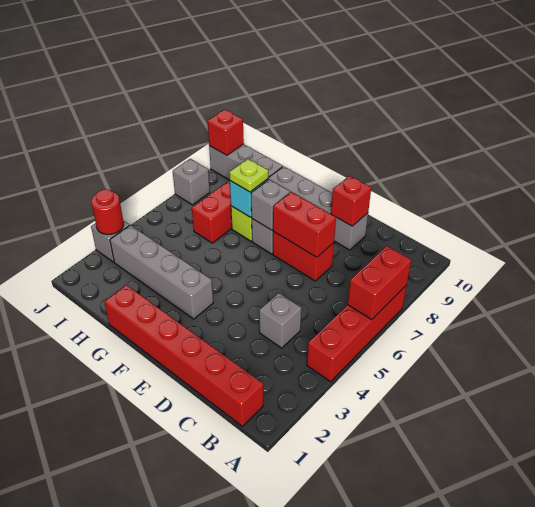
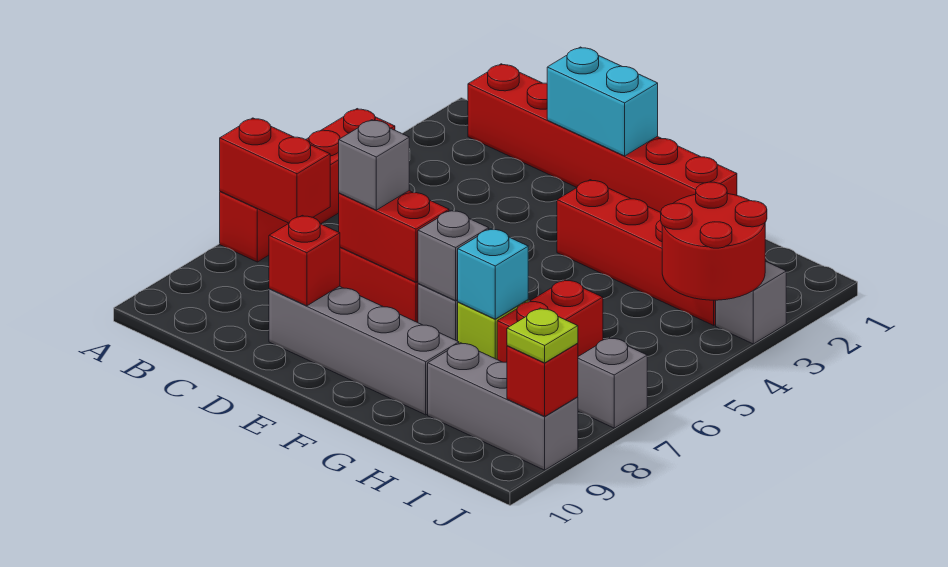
red 1x2 brick [348,246,411,320] -> red 1x2 brick turned to [220,118,330,223]
grey 1x1 brick [259,293,301,348] -> grey 1x1 brick moved to [339,120,409,210]
none -> cyan 1x2 brick [547,47,658,156]
grey 1x4 brick [110,225,213,319] -> red 1x4 brick [557,180,716,325]
lime 1x1 plate [229,159,268,192] -> lime 1x1 plate moved to [507,308,578,363]
red 1x1 round brick [91,190,124,235] -> red 2x2 round brick [661,182,767,300]

